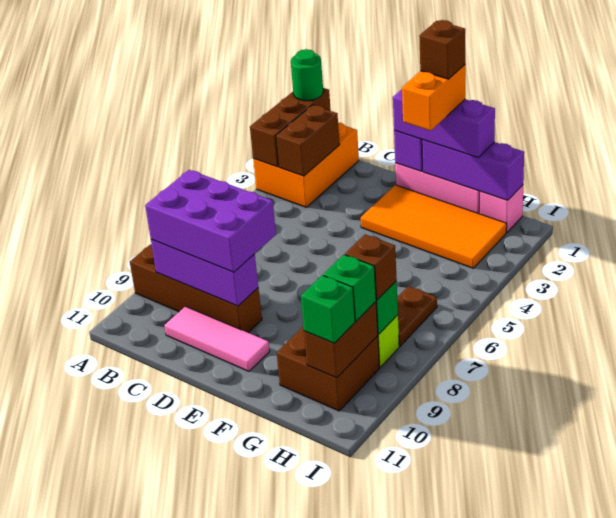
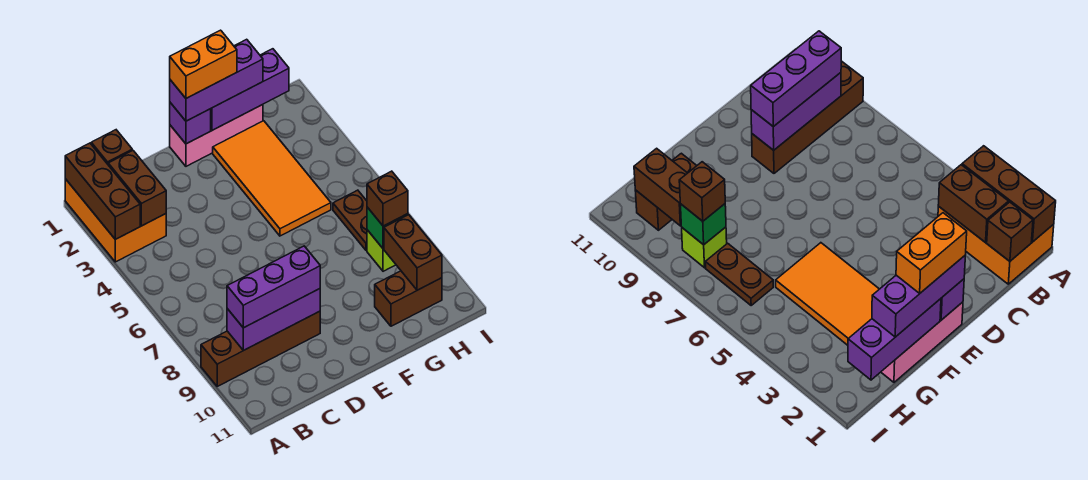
green 1x1 round brick [291,49,323,101] -> none
purple 2x3 brick [145,170,276,272] -> purple 1x3 brick [227,246,320,328]
pink 1x3 tile [165,306,270,371] -> none
orange 2x4 tile [361,185,507,268] -> orange 2x4 tile turned to [213,121,331,236]
orange 1x2 brick [402,65,465,131] -> orange 1x2 brick turned to [170,30,237,98]
brown 1x1 brick [419,20,465,79] -> brown 1x1 brick moved to [91,130,132,164]
brown 2x2 brick [277,326,380,411] -> brown 1x2 brick [375,271,442,326]
pink 1x1 brick [480,185,523,232] -> none
green 1x1 brick [323,255,376,321] -> none
green 1x1 brick [301,275,355,343] -> none

